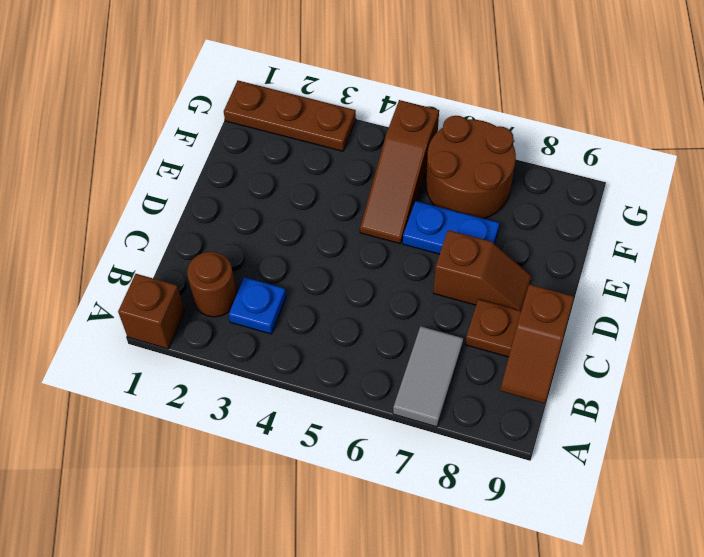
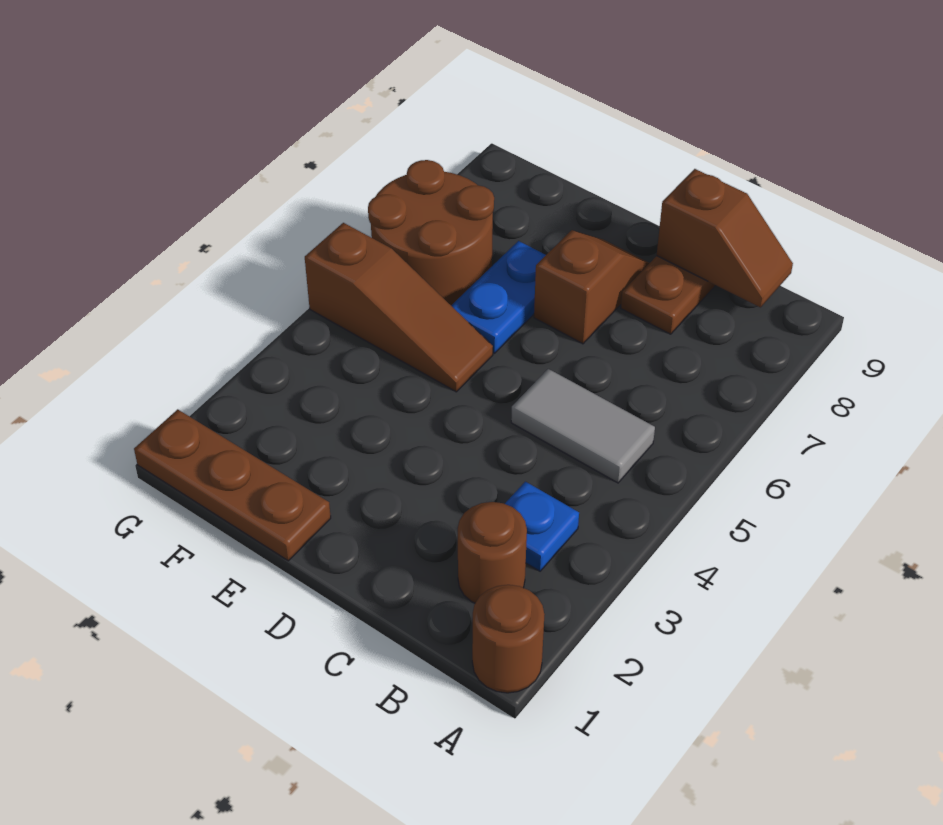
brown 1x1 brick [118,274,185,349] -> brown 1x1 round brick [472,585,545,693]
grey 1x2 tile [393,326,463,427] -> grey 1x2 tile moved to [511,369,655,483]
brown 1x3 plate [224,81,356,151] -> brown 1x3 plate turned to [134,409,331,561]

